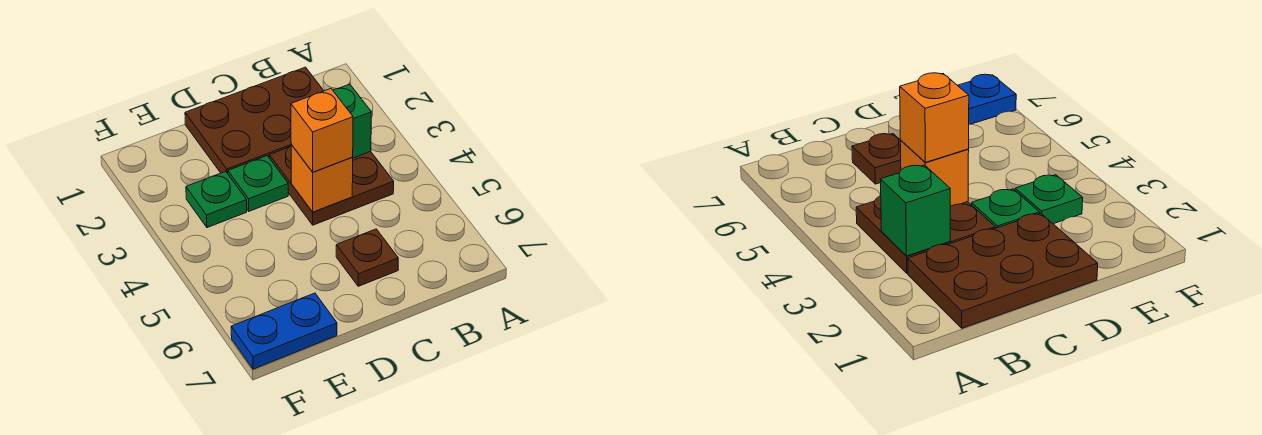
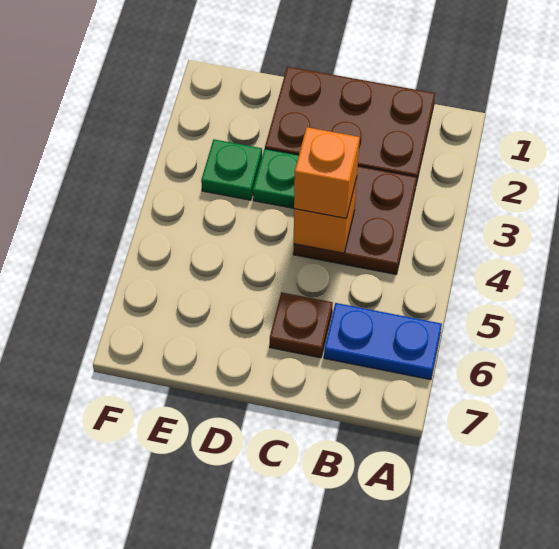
green 1x1 brick [333,84,371,158] -> none
blue 1x2 plate [231,293,337,369] -> blue 1x2 plate moved to [324,303,442,380]

